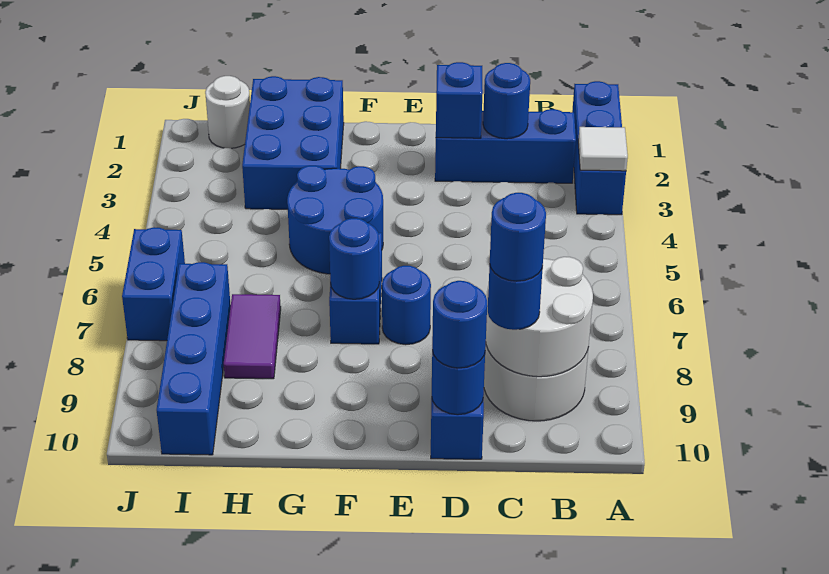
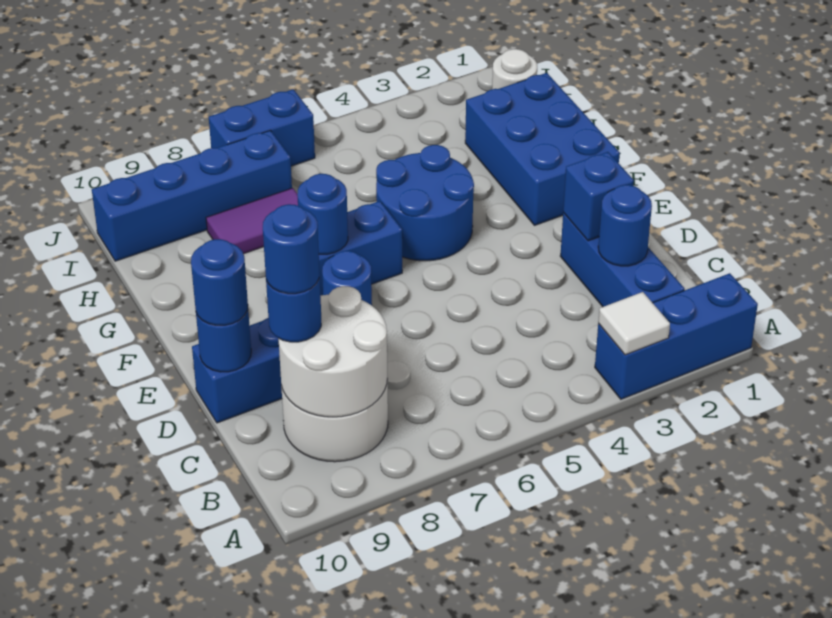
blue 2x3 brick [242,76,344,209] -> blue 2x3 brick turned to [465,73,620,225]

